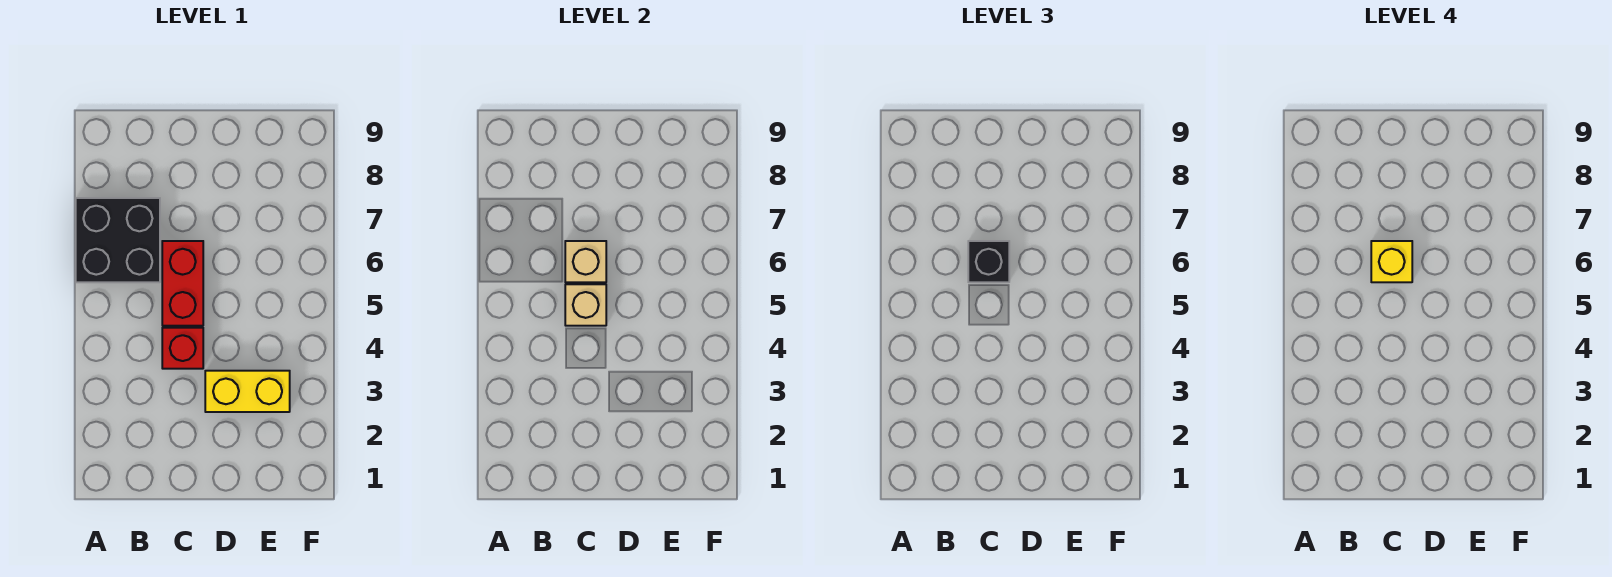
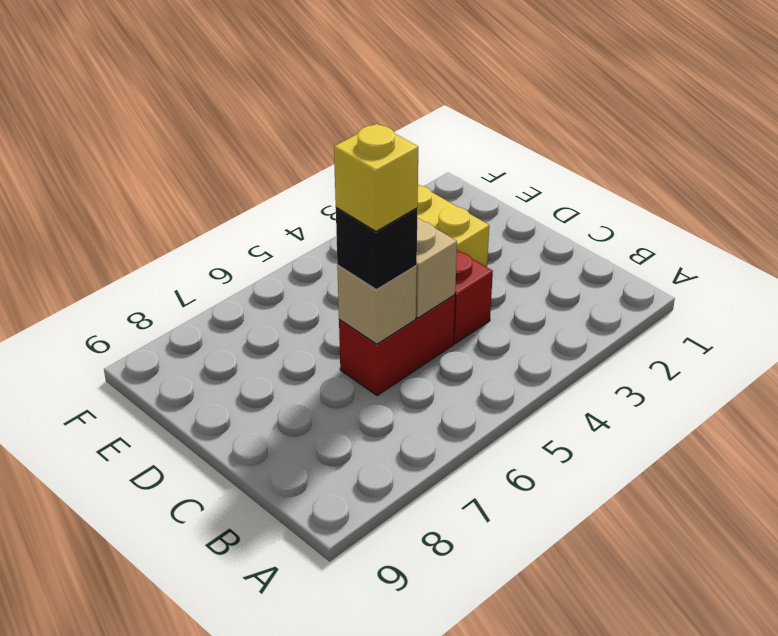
black 2x2 brick [76,198,160,282] -> none

